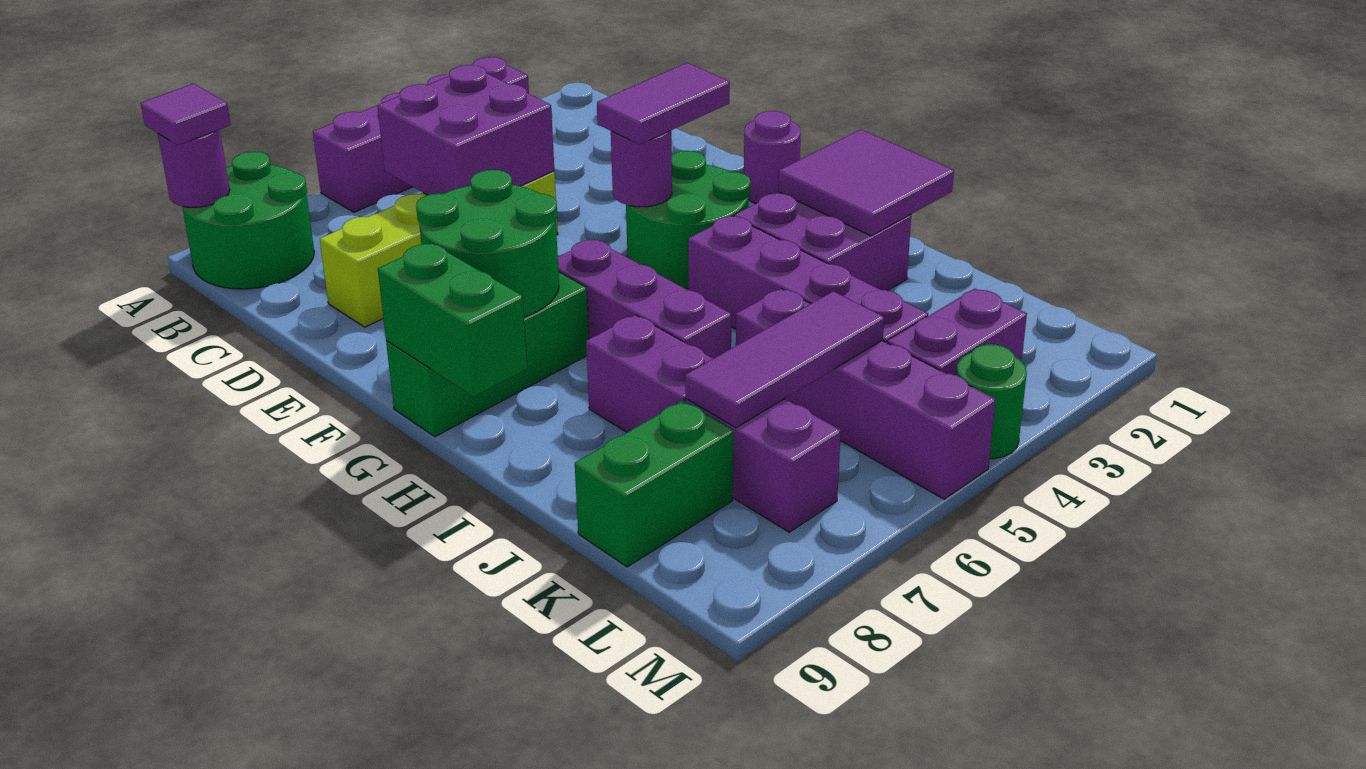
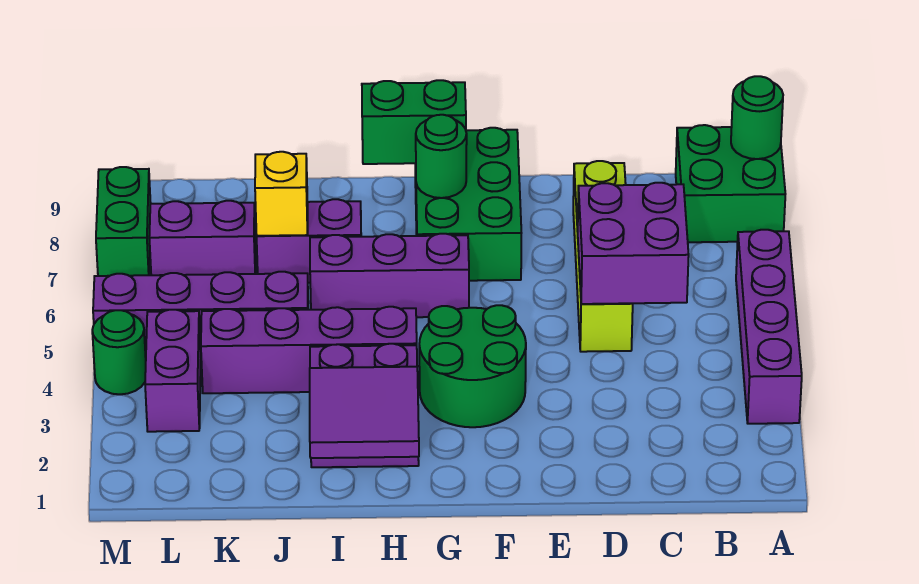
green 2x2 round brick [182,152,314,289] -> green 2x2 brick [676,125,785,242]
purple 1x1 round brick [158,130,230,207] -> green 1x1 round brick [731,76,783,159]
purple 1x1 tile [141,84,231,145] -> none
purple 1x1 round brick [744,111,801,204] -> none
purple 1x2 tile [597,63,730,145] -> none
purple 1x1 round brick [611,131,672,207] -> none
green 2x2 round brick [416,170,559,317] -> green 1x1 round brick [416,115,467,198]
green 1x3 brick [386,272,589,437] -> green 2x3 brick [415,128,521,281]
none -> yellow 1x1 brick [255,152,308,236]
purple 1x3 tile [685,291,884,428] -> none
green 1x2 brick [575,401,733,567] -> green 1x2 brick moved to [96,167,151,276]

